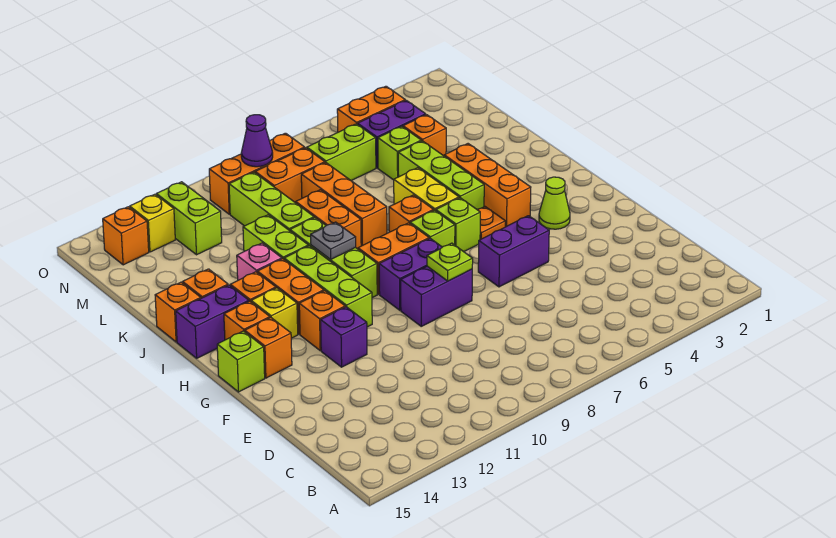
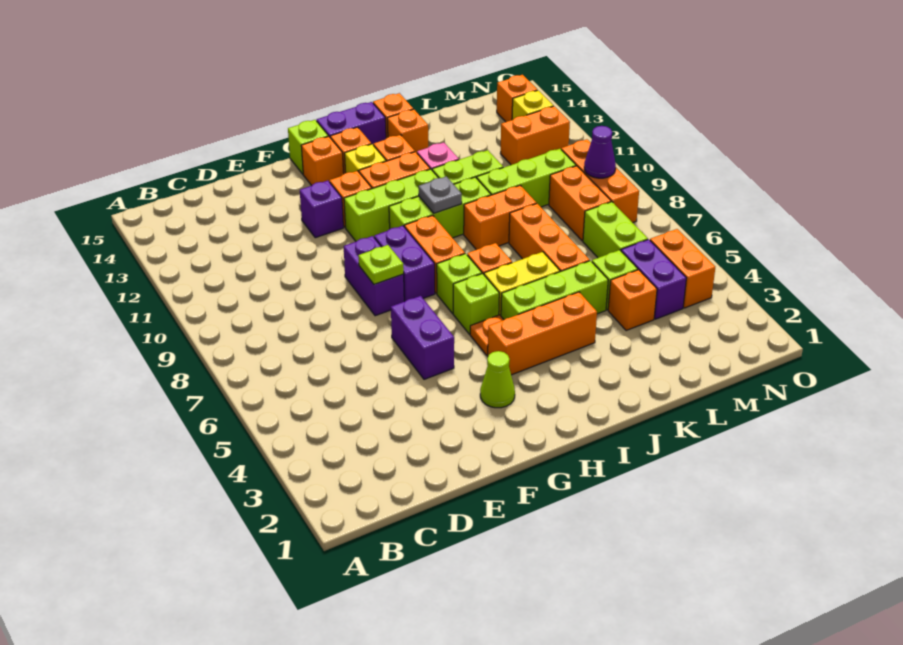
purple 1x2 brick [176,285,249,358] -> purple 1x2 brick turned to [317,102,386,146]
orange 1x3 brick [301,163,387,246] -> orange 1x3 brick turned to [509,204,590,272]
lime 1x2 brick [156,182,222,255] -> orange 1x2 brick [500,106,570,165]

